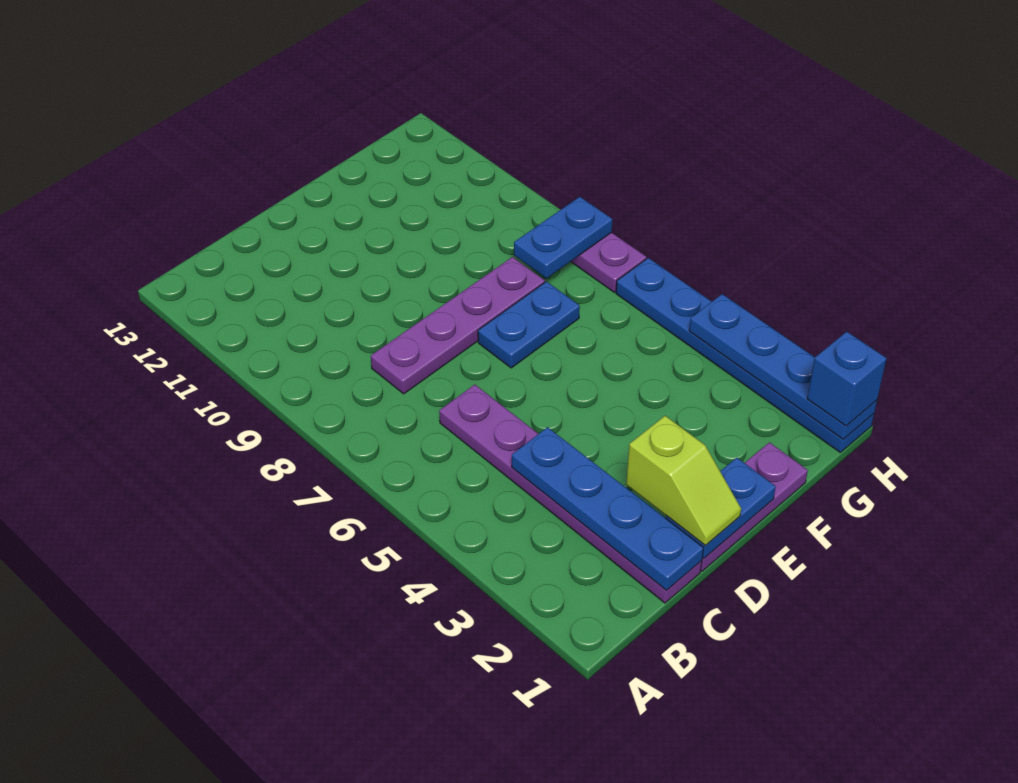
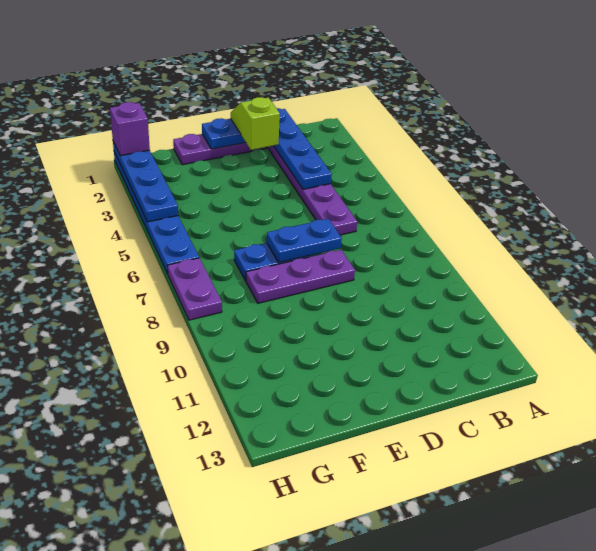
purple 1x4 plate [371,257,545,394] -> purple 1x3 plate [246,250,355,303]
blue 1x2 plate [514,197,612,278] -> blue 1x2 plate moved to [267,219,342,263]
blue 1x1 brick [807,332,887,426] -> purple 1x1 brick [110,102,150,156]

